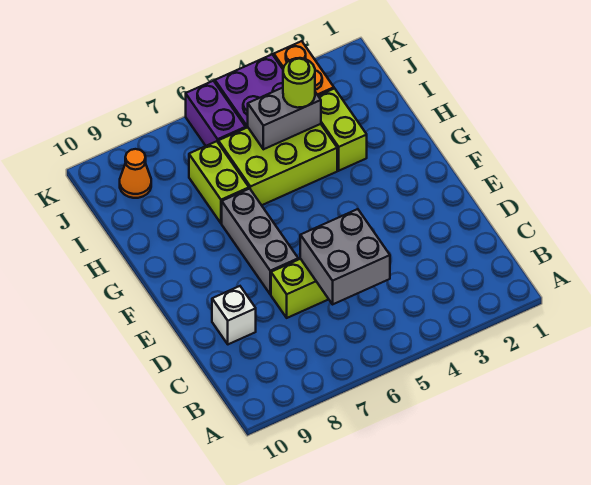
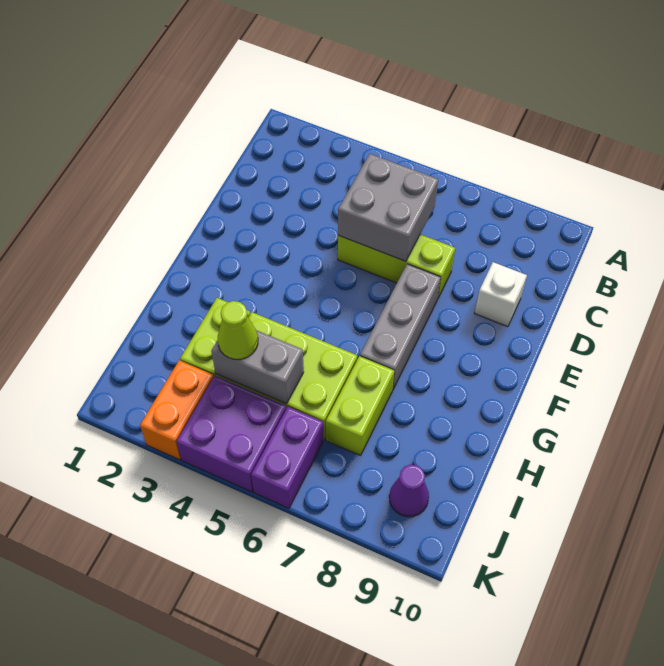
lime 1x1 round brick [283,58,315,108] -> lime 1x1 cone [218,301,258,359]
orange 1x1 cone [120,149,151,198] -> purple 1x1 cone [389,465,429,517]

